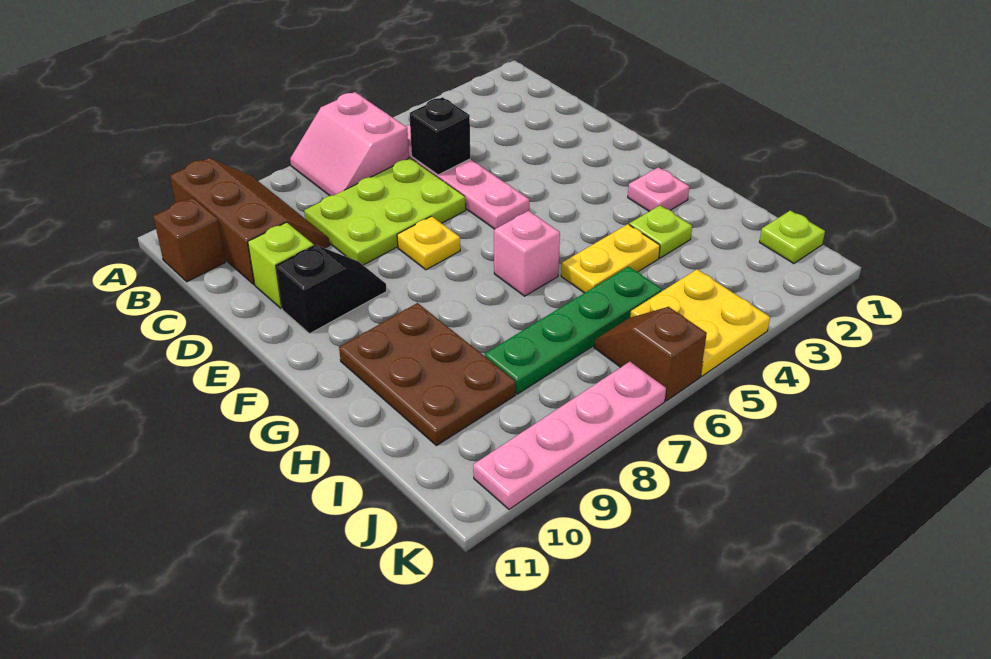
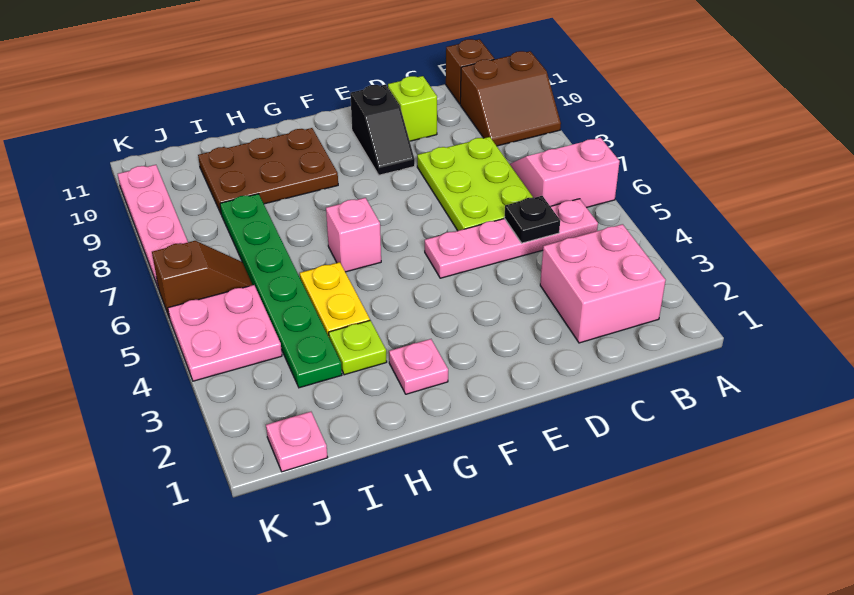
brown 2x3 slope [170,158,330,284] -> brown 2x2 slope [460,51,561,146]
none -> pink 2x2 brick [540,224,666,343]
black 1x1 brick [409,97,470,175] -> black 1x1 plate [504,196,560,243]
yellow 1x1 plate [397,216,460,270] -> none
green 1x4 plate [485,267,662,394] -> green 1x6 plate [220,194,342,388]
lime 1x1 plate [759,210,825,264] -> pink 1x1 plate [266,412,328,472]
yellow 2x2 plate [630,269,770,376] -> pink 2x2 plate [168,285,282,381]

